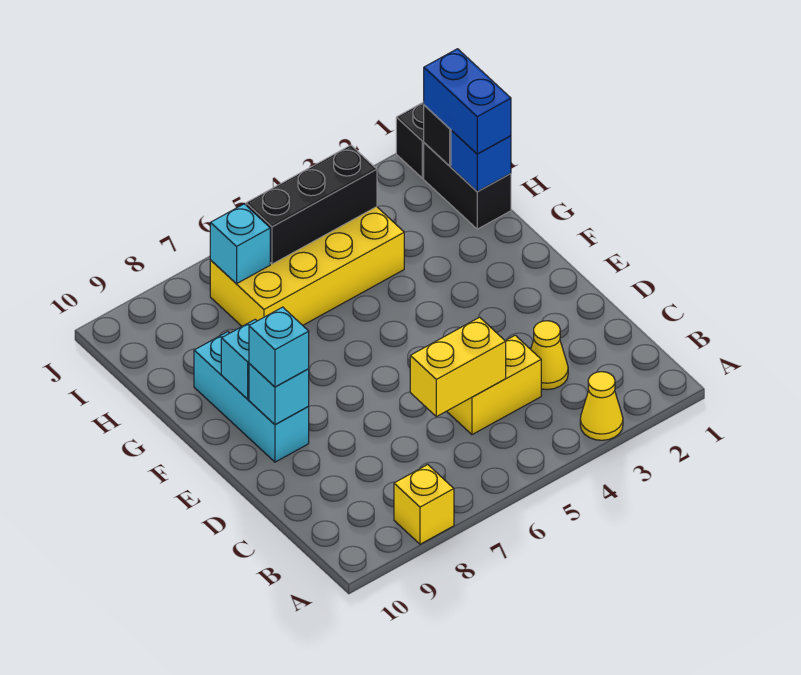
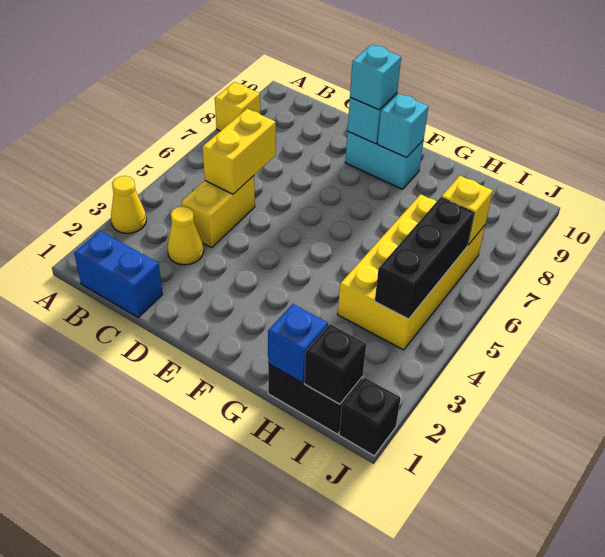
cyan 1x3 brick [194,332,309,462] -> cyan 1x2 brick [345,132,424,189]
blue 1x2 brick [424,49,511,154] -> blue 1x2 brick moved to [74,231,163,317]
cyan 1x1 brick [210,204,270,284] -> yellow 1x1 brick [441,176,493,245]

